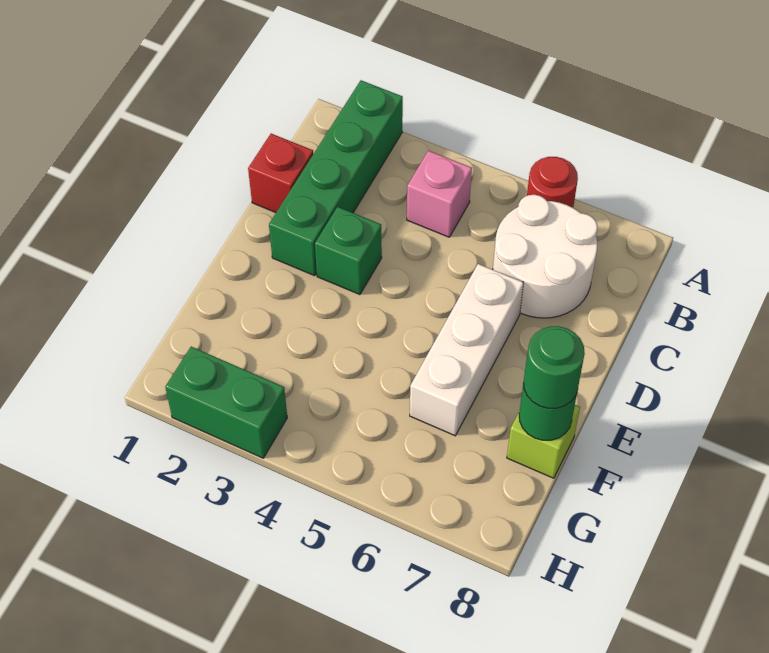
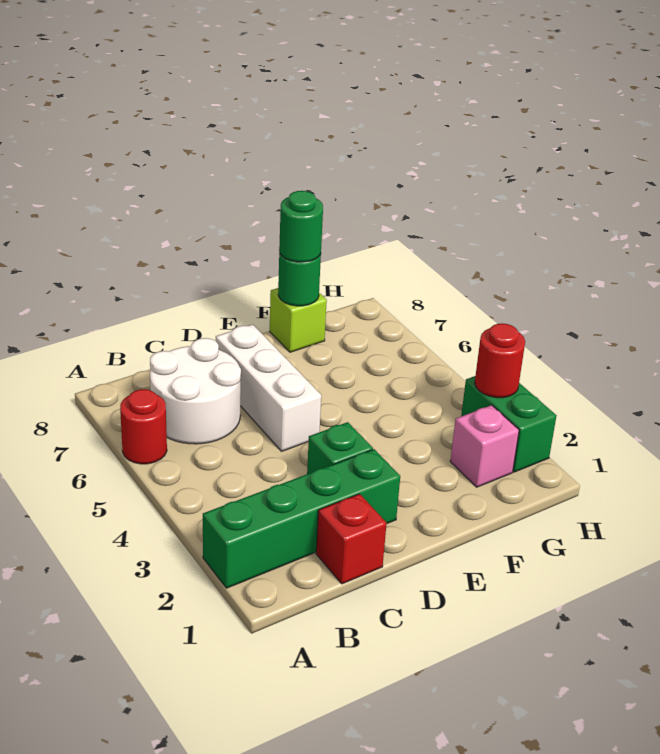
pink 1x1 brick [407,151,472,237] -> pink 1x1 brick moved to [450,405,519,487]
white 1x3 brick [410,264,524,436] -> white 1x3 brick turned to [216,324,321,451]
none -> red 1x1 round brick [475,323,525,398]

